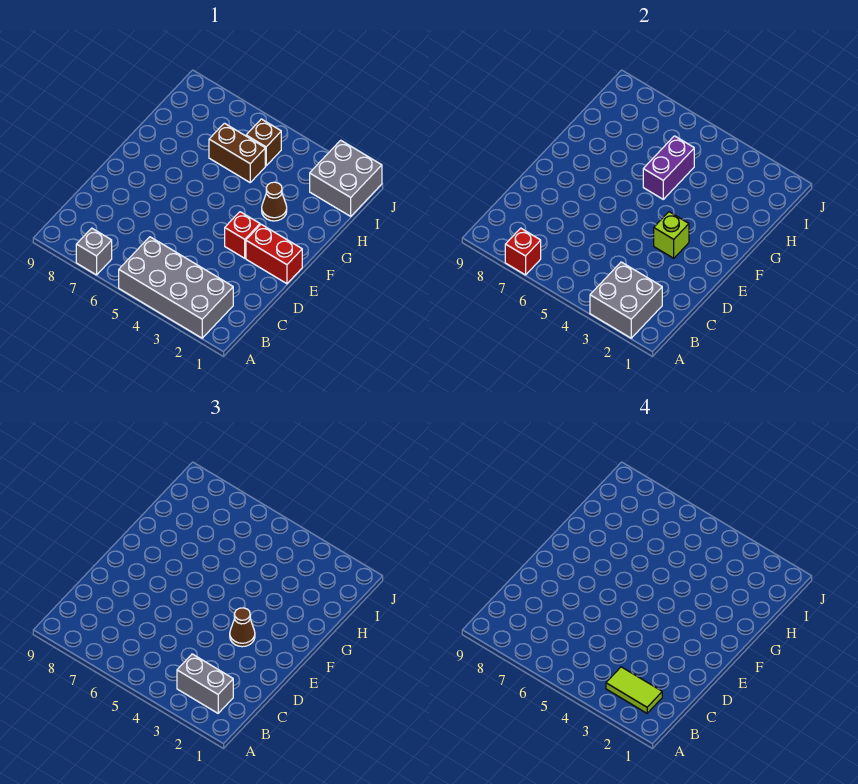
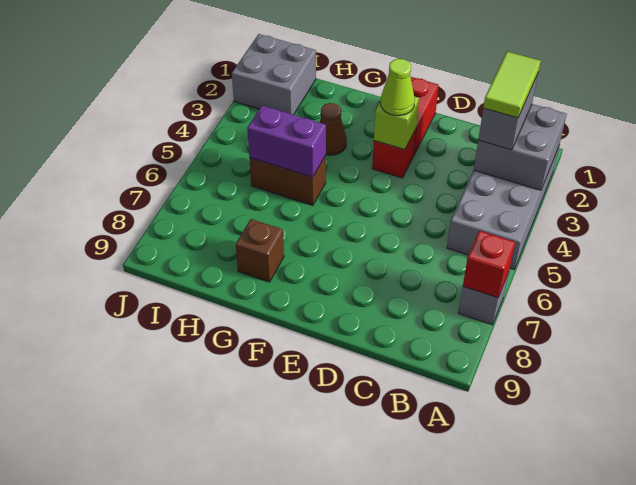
brown 1x1 cone [230,608,255,647] -> lime 1x1 cone [380,59,415,116]
brown 1x2 brick [209,123,265,182] -> brown 1x2 brick turned to [249,155,326,205]
brown 1x1 brick [246,119,281,166] -> brown 1x1 brick moved to [236,219,284,282]

